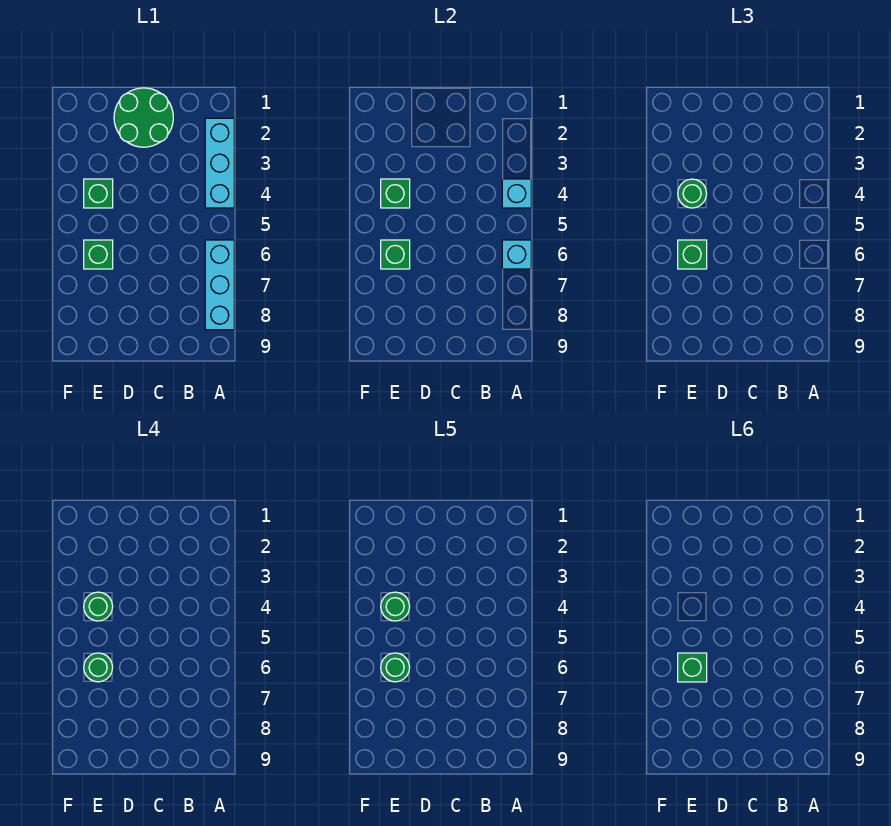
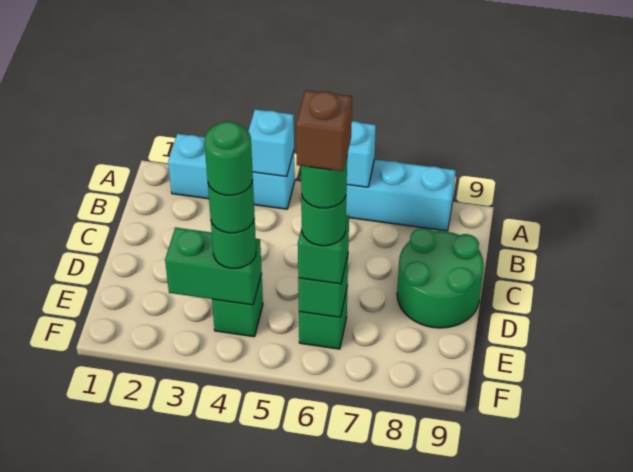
green 2x2 round brick [114,88,173,147] -> green 2x2 round brick moved to [397,228,484,328]
green 1x1 brick [381,179,410,208] -> green 1x2 brick [165,227,262,305]
green 1x1 brick [678,653,707,682] -> brown 1x1 brick [296,90,352,171]

